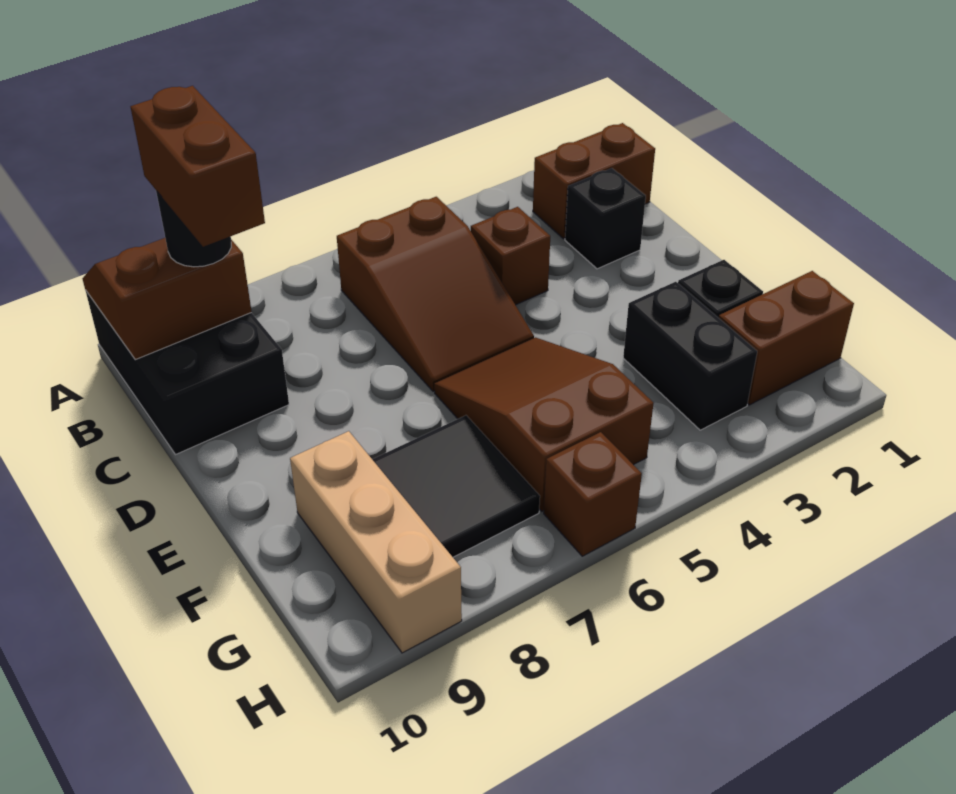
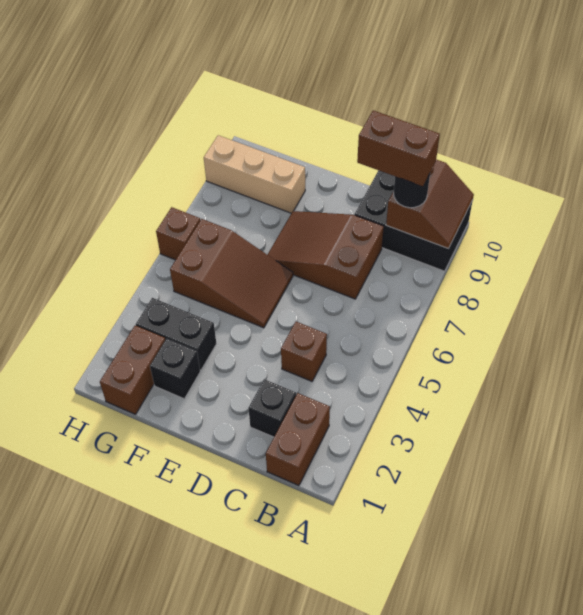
brown 2x3 slope [337,197,534,391] -> brown 2x3 slope moved to [268,211,384,299]
black 2x2 tile [372,415,540,557] -> none

